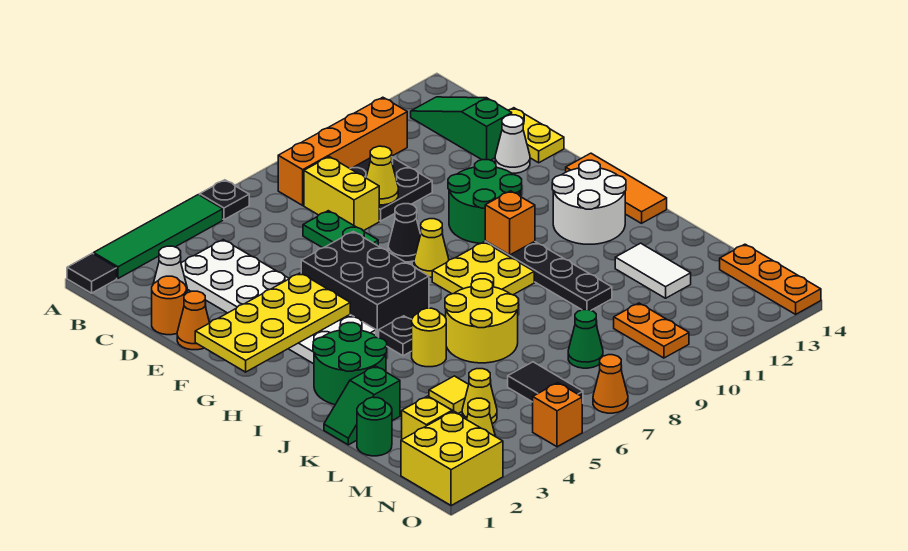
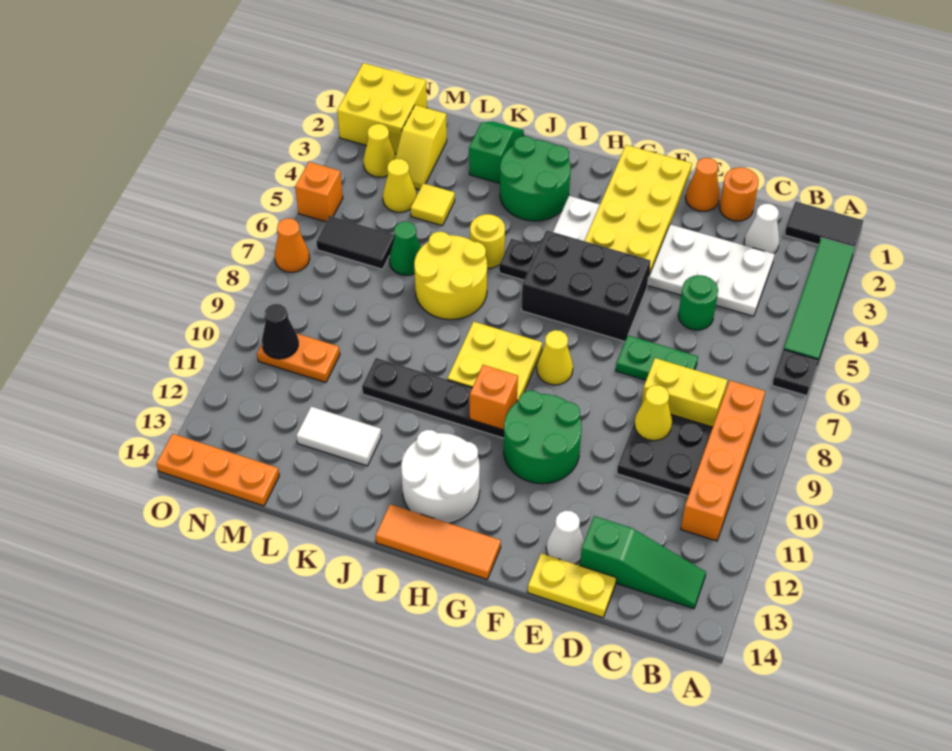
black 1x1 tile [67,253,117,293] -> black 1x2 tile [785,202,863,247]
black 1x1 cone [388,204,421,262] -> black 1x1 cone moved to [262,304,298,359]
green 1x1 round brick [357,397,392,456] -> green 1x1 round brick moved to [678,275,718,330]
green 1x1 cone [568,310,603,368] -> green 1x1 cone moved to [389,221,421,275]

